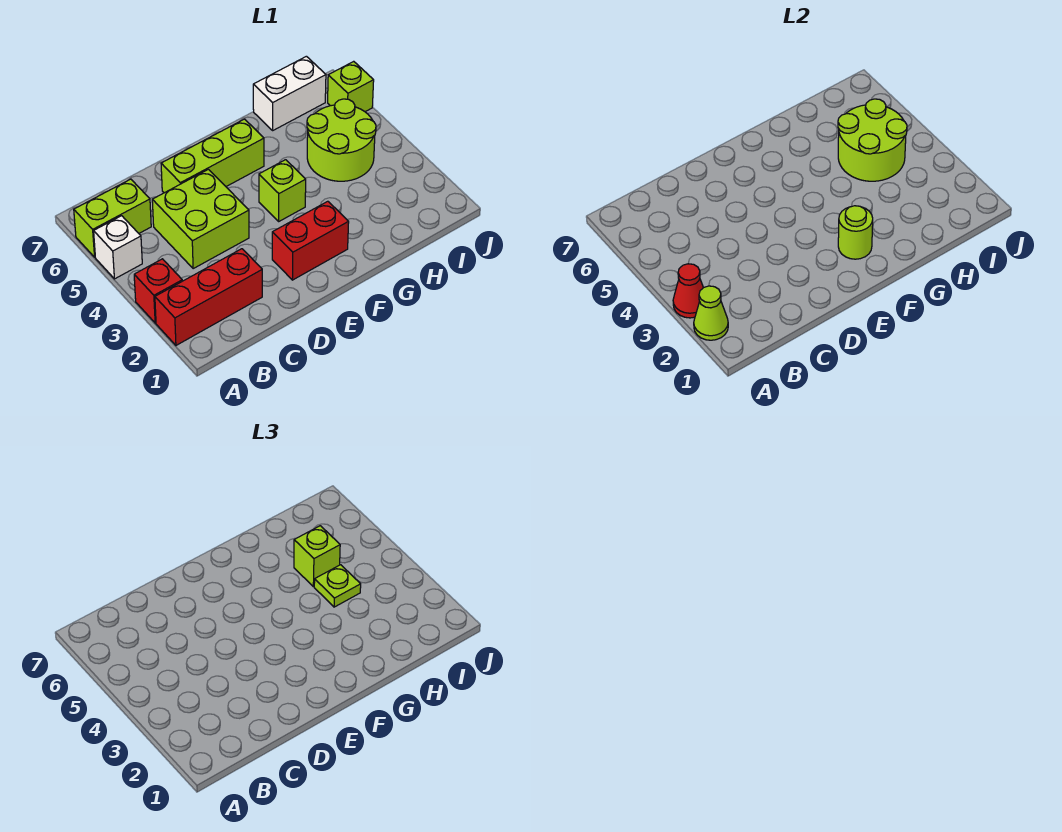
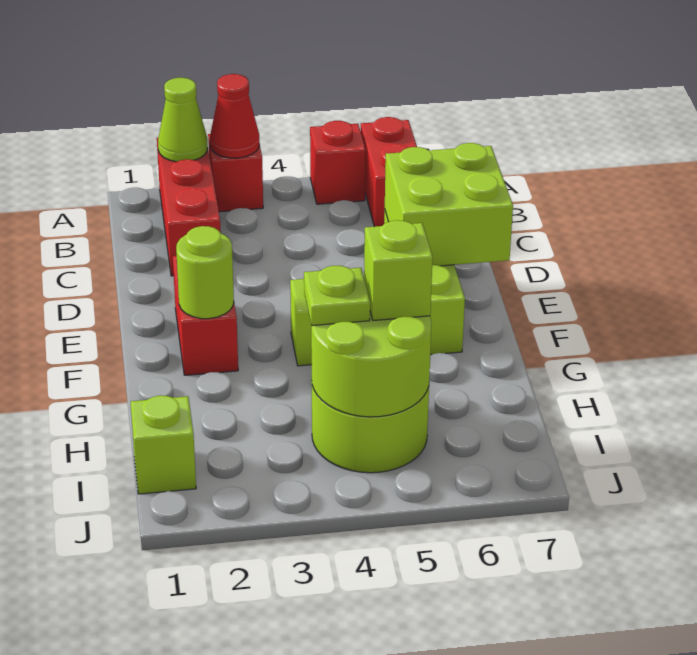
white 1x1 brick [94,216,142,279] -> red 1x1 brick [310,121,366,204]
lime 1x2 brick [74,179,151,257] -> red 1x2 brick [361,117,417,227]
lime 2x2 brick [152,169,249,269] -> lime 2x2 brick moved to [385,143,513,266]
white 1x2 brick [253,56,326,130] -> none
lime 1x1 brick [328,61,374,112] -> lime 1x1 brick moved to [131,395,196,494]

